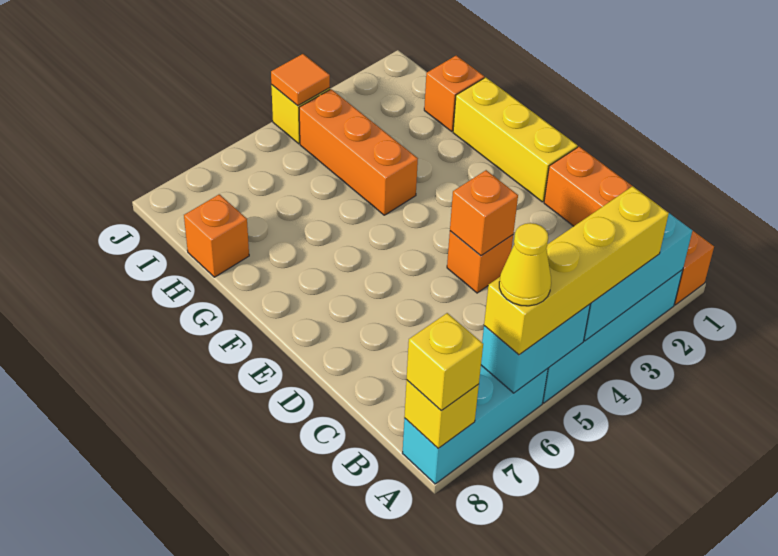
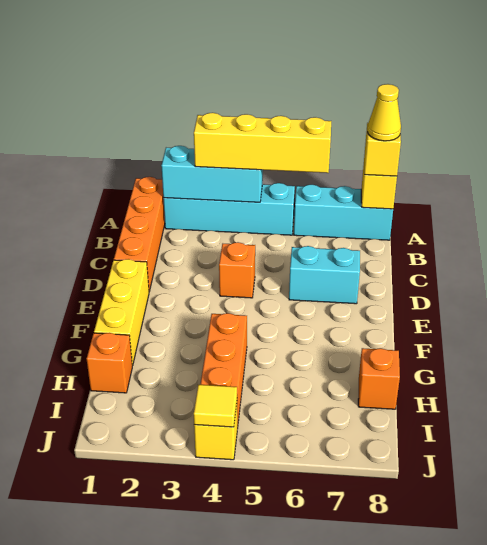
cyan 1x2 brick [481,304,590,393] -> cyan 1x2 brick moved to [289,246,360,304]
yellow 1x1 cone [499,223,551,306] -> yellow 1x1 cone moved to [367,84,401,141]
orange 1x1 brick [450,170,518,256] -> none
orange 1x1 tile [271,54,330,106] -> yellow 1x1 tile [194,385,237,427]

